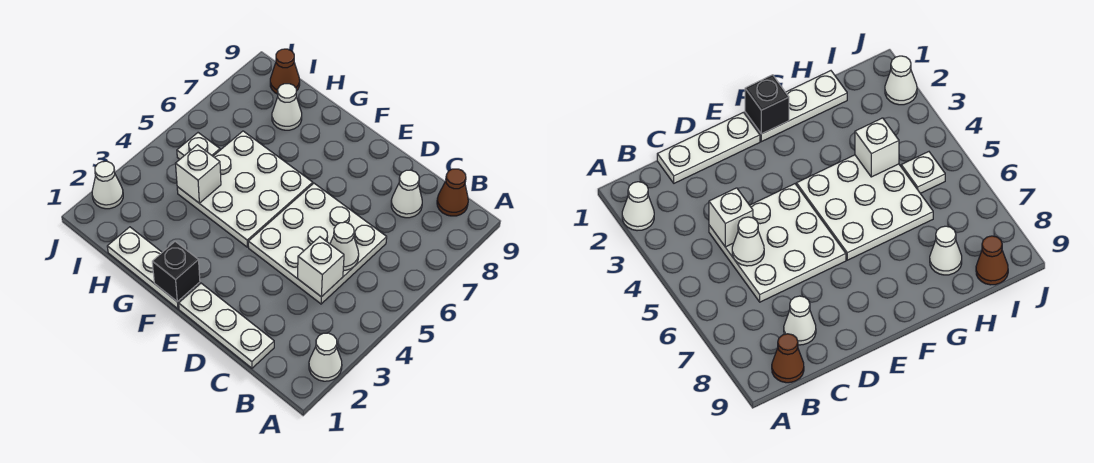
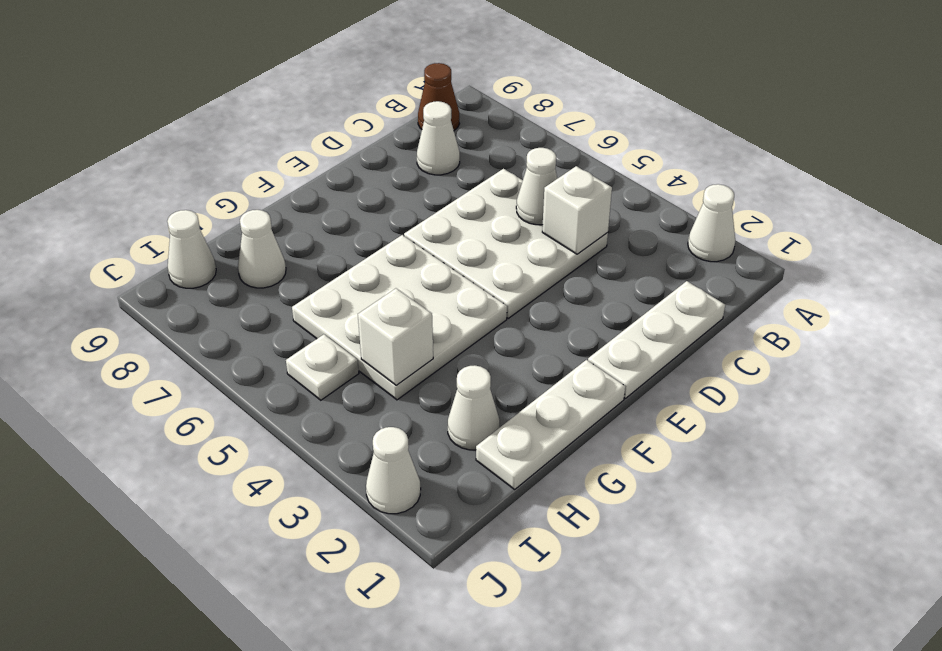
black 1x1 brick [152,242,200,302] -> none
none -> white 1x1 cone [448,365,500,450]
brown 1x1 cone [270,49,300,94] -> white 1x1 cone [167,210,216,288]

